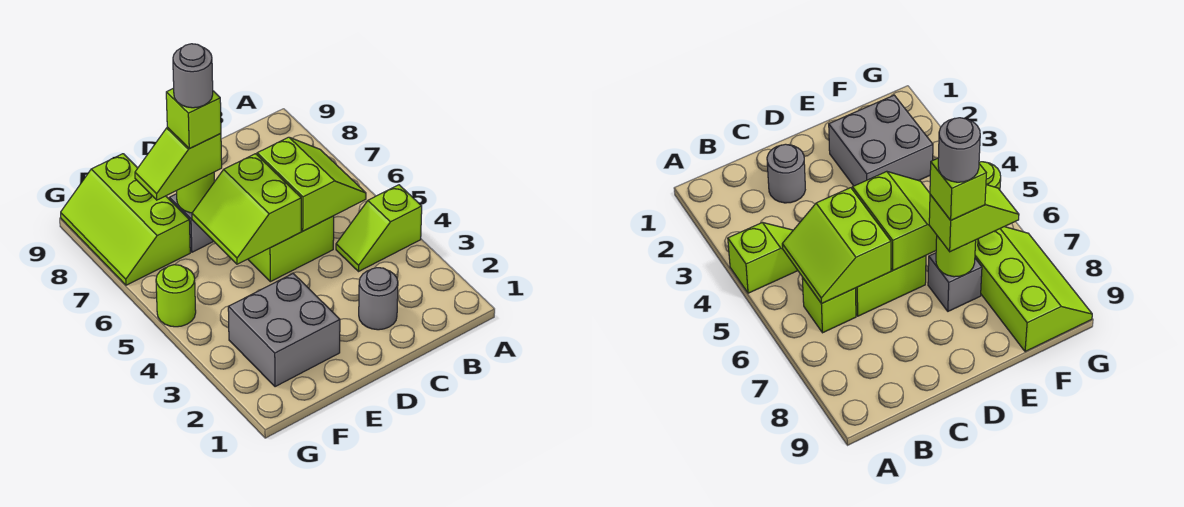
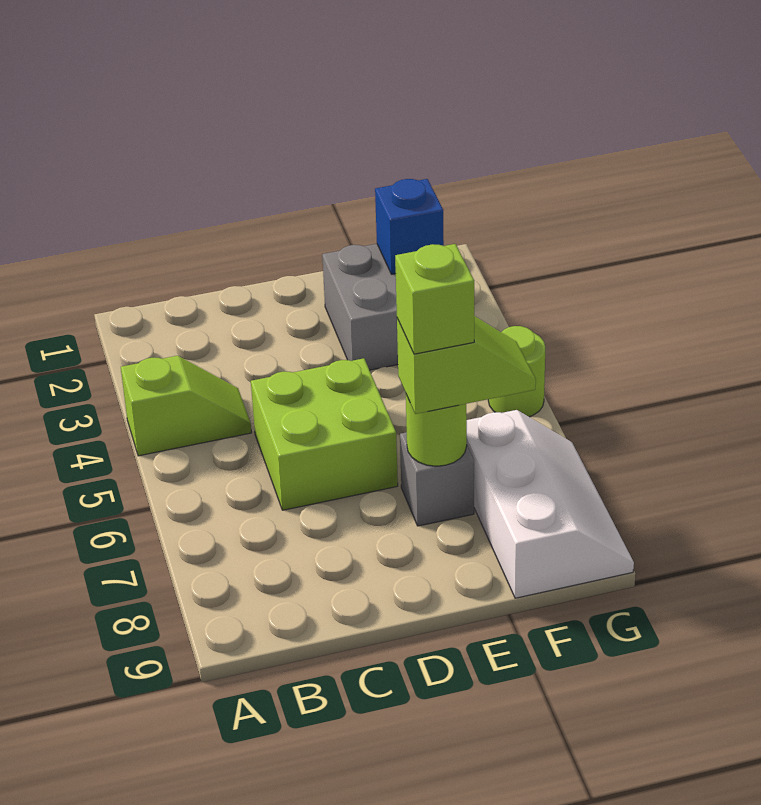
lime 2x2 slope [257,137,366,231] -> none
lime 1x1 brick [802,277,856,333] -> none
grey 1x1 round brick [359,268,398,330] -> none
lime 2x2 slope [192,154,301,264] -> none
grey 1x1 round brick [173,44,213,108] -> none
none -> blue 1x1 brick [375,179,444,274]
lime 2x3 slope [61,154,190,285] -> white 2x3 slope [467,410,634,598]

